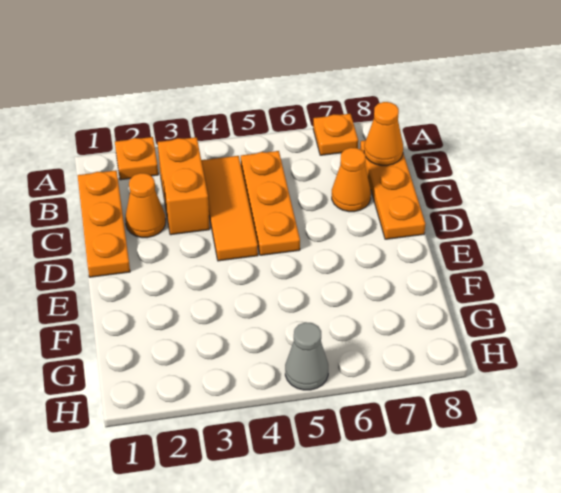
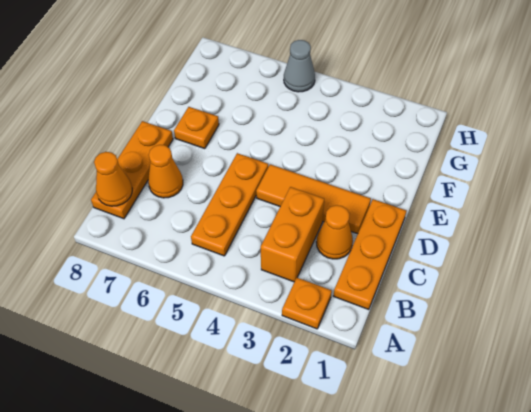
orange 1x1 plate [313,114,358,155] -> orange 1x1 plate moved to [174,107,219,149]
orange 1x3 tile [201,156,258,261] -> orange 1x3 tile turned to [256,164,371,234]

